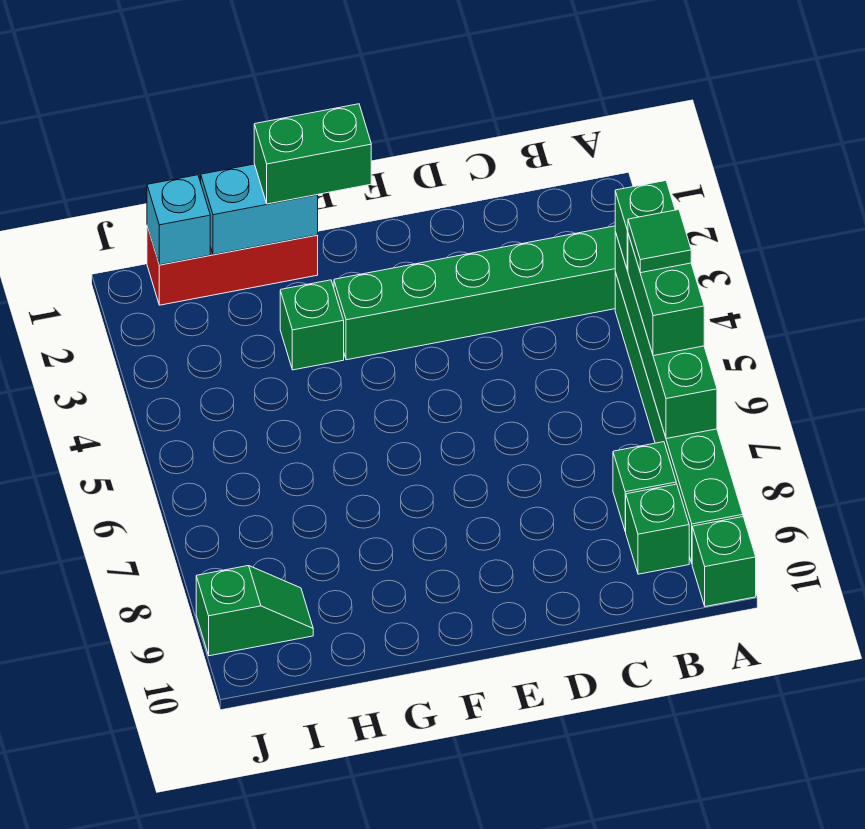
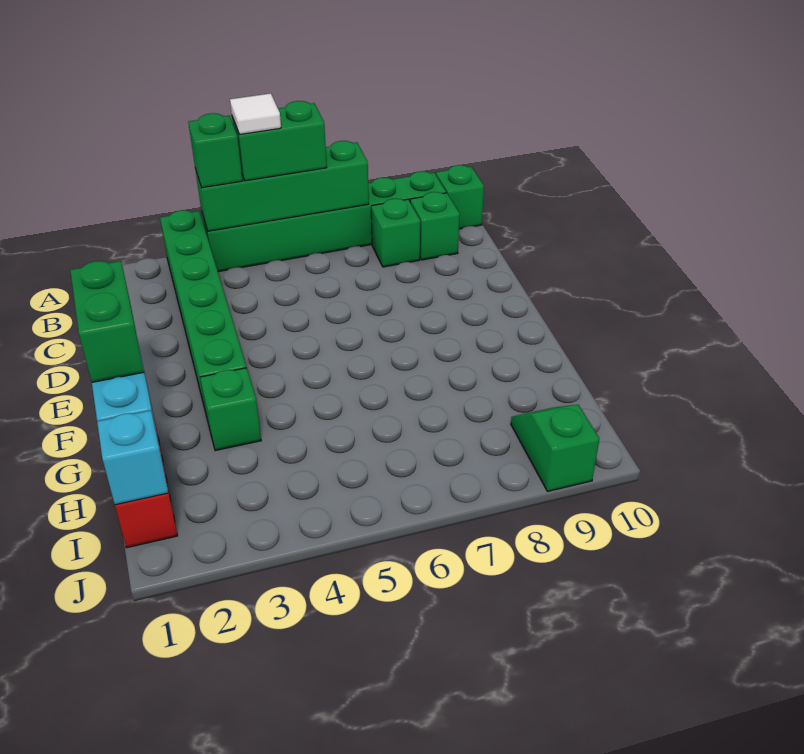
green 1x1 tile [628,210,691,273] -> white 1x1 tile [230,93,281,135]

